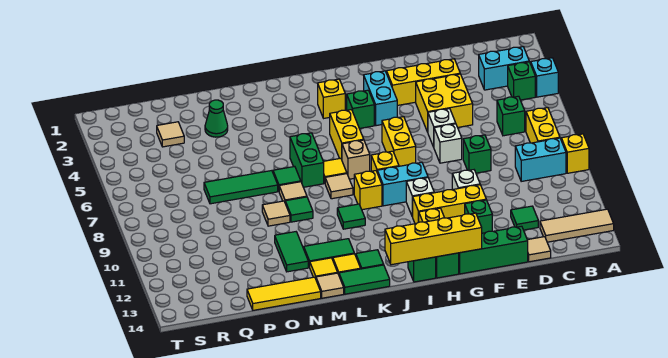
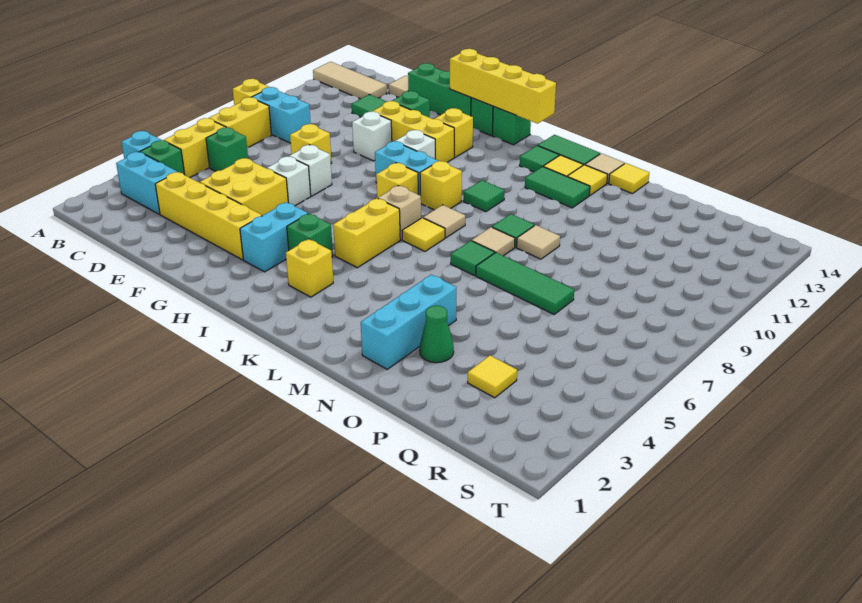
yellow 1x3 brick [387,59,460,106] -> yellow 1x4 brick [155,172,262,260]
green 1x1 brick [463,135,491,173] -> yellow 1x1 brick [290,124,332,163]
yellow 1x2 brick [382,117,416,166] -> yellow 1x2 brick moved to [164,118,226,178]
green 1x2 brick [290,133,324,187] -> none
none -> cyan 1x3 brick [361,275,456,369]
green 1x2 tile [275,232,308,272] -> none
yellow 1x3 tile [247,277,321,310] -> yellow 1x1 tile [609,163,649,194]
tan 1x1 tile [157,122,184,147] -> yellow 1x1 tile [468,356,517,398]

